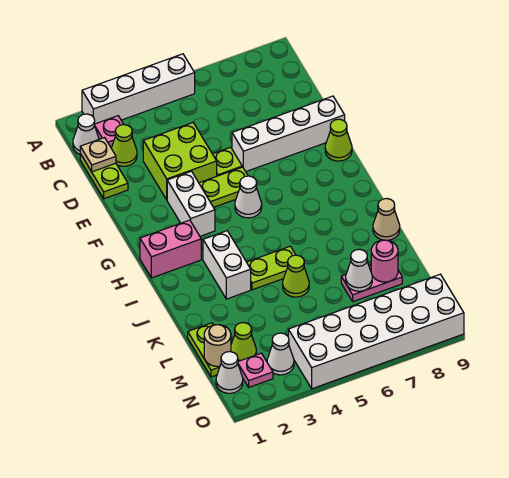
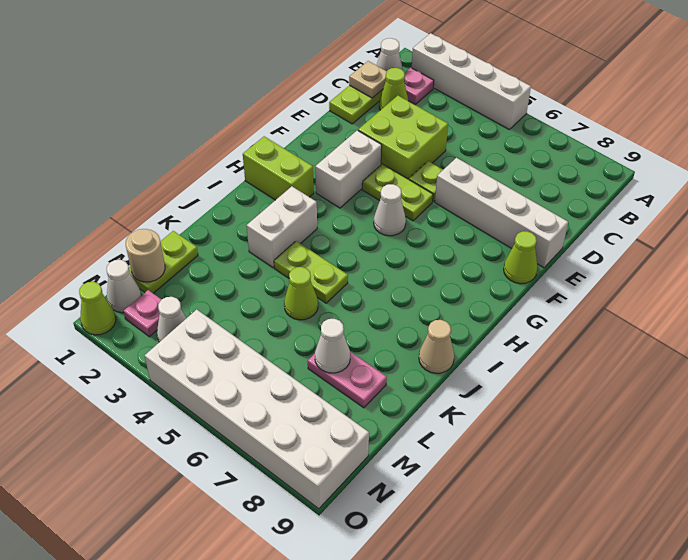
pink 1x2 brick [140,220,201,278] -> lime 1x2 brick [243,136,314,200]
pink 1x1 round brick [371,240,398,282] -> none
lime 1x1 cone [231,323,256,361] -> lime 1x1 cone moved to [79,282,116,335]

